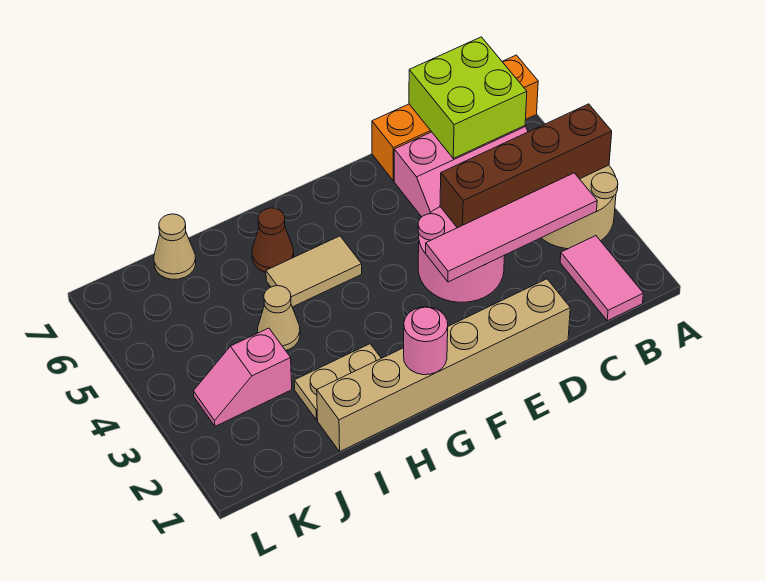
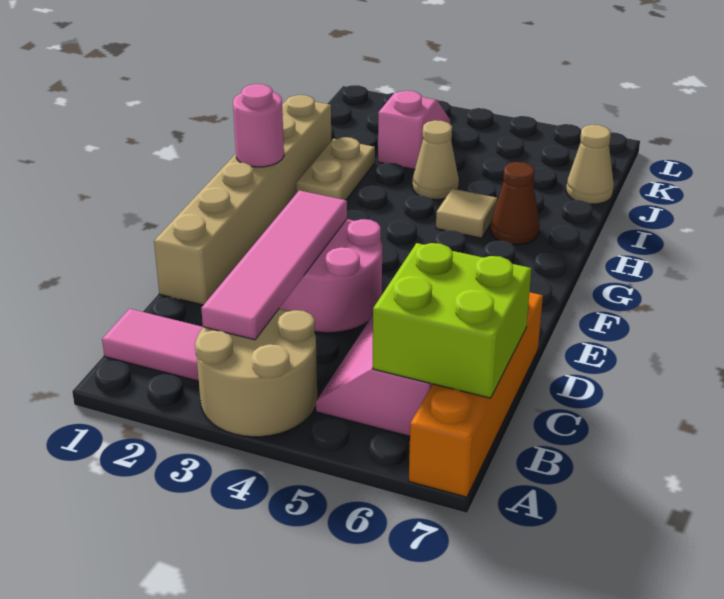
brown 1x4 brick [440,104,612,228] -> none
tan 1x2 tile [266,236,362,307] -> tan 1x1 tile [436,188,497,238]

